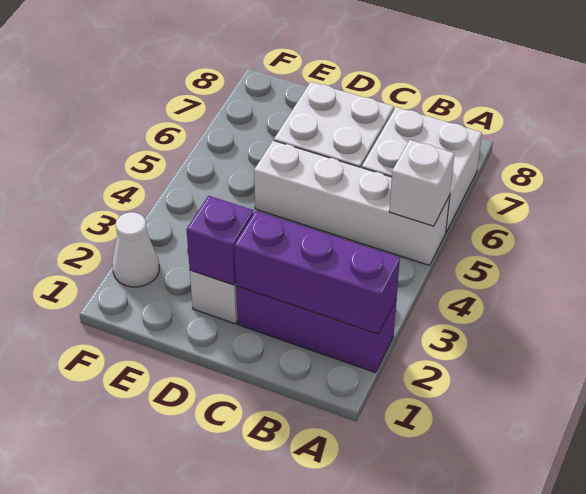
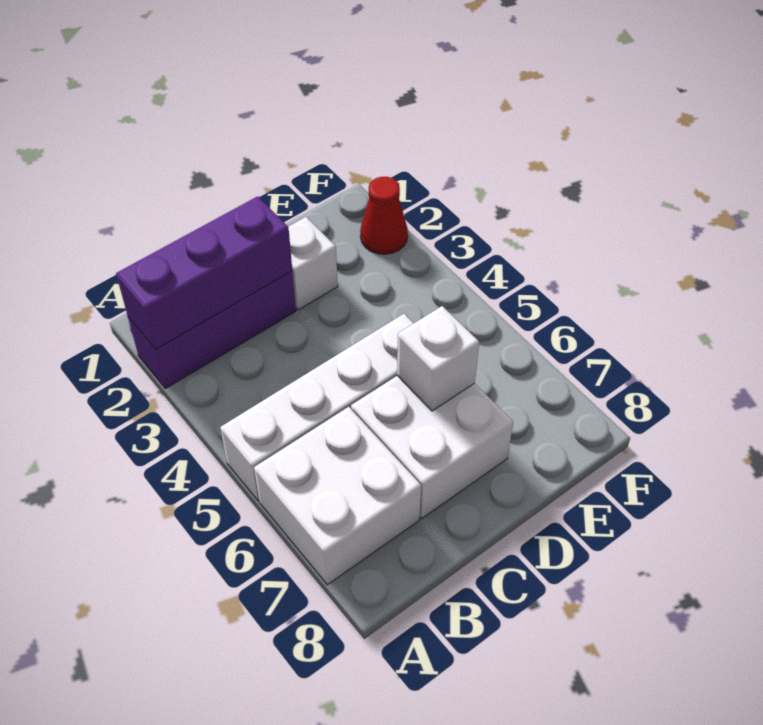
white 1x1 brick [389,140,454,226] -> white 1x1 brick moved to [397,306,479,411]
purple 1x1 brick [186,196,253,285] -> none
white 1x1 cone [112,212,159,287] -> red 1x1 cone [360,177,408,254]

